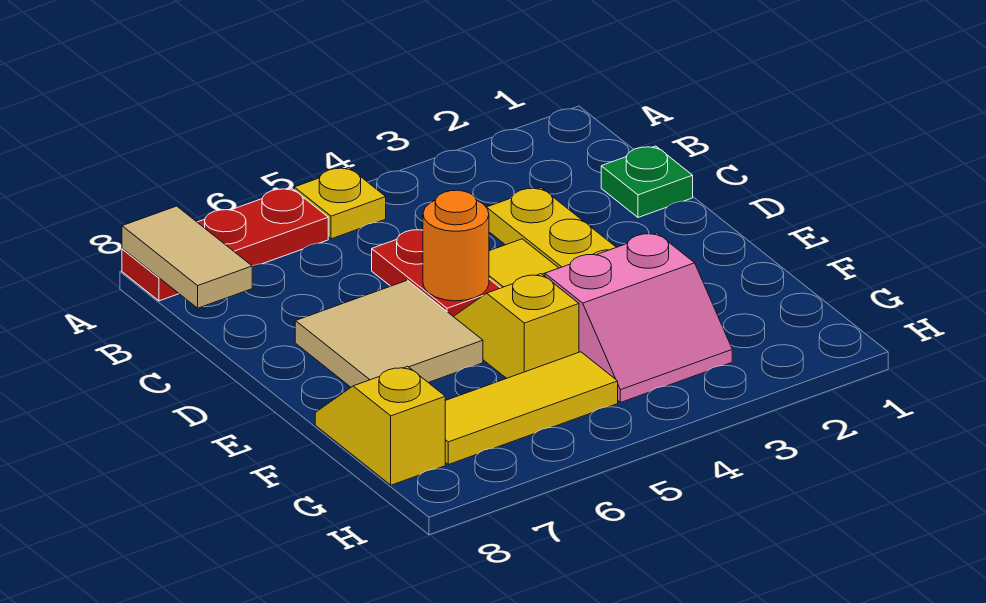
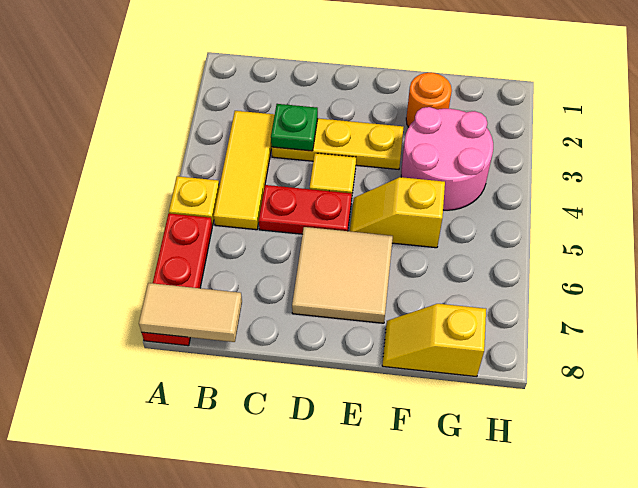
green 1x1 plate [601,146,693,217] -> green 1x1 plate moved to [271,104,318,151]
orange 1x1 round brick [423,190,489,301] -> orange 1x1 round brick moved to [406,73,452,127]
pink 2x2 slope [545,233,732,402] -> pink 2x2 round brick [401,107,493,210]
yellow 1x3 tile [445,352,618,465] -> yellow 1x3 tile moved to [214,111,275,230]

